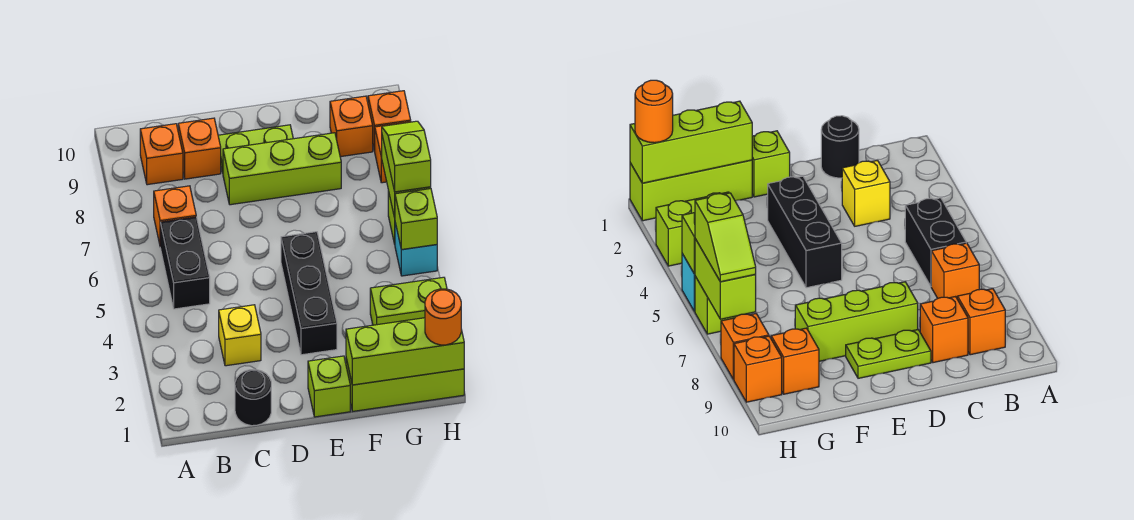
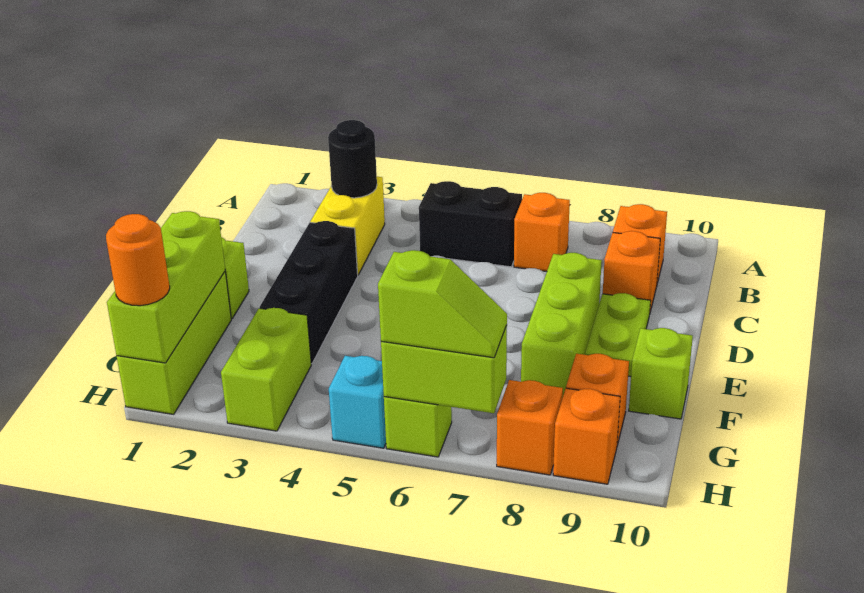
black 1x1 round brick [235,370,271,426] -> black 1x1 round brick moved to [328,120,377,198]
yellow 1x1 brick [219,305,261,366] -> yellow 1x2 brick [310,177,385,275]
black 1x3 brick [281,232,337,355] -> black 1x3 brick turned to [260,221,358,364]
lime 1x1 brick [395,189,437,250] -> lime 1x1 brick moved to [629,328,693,419]

